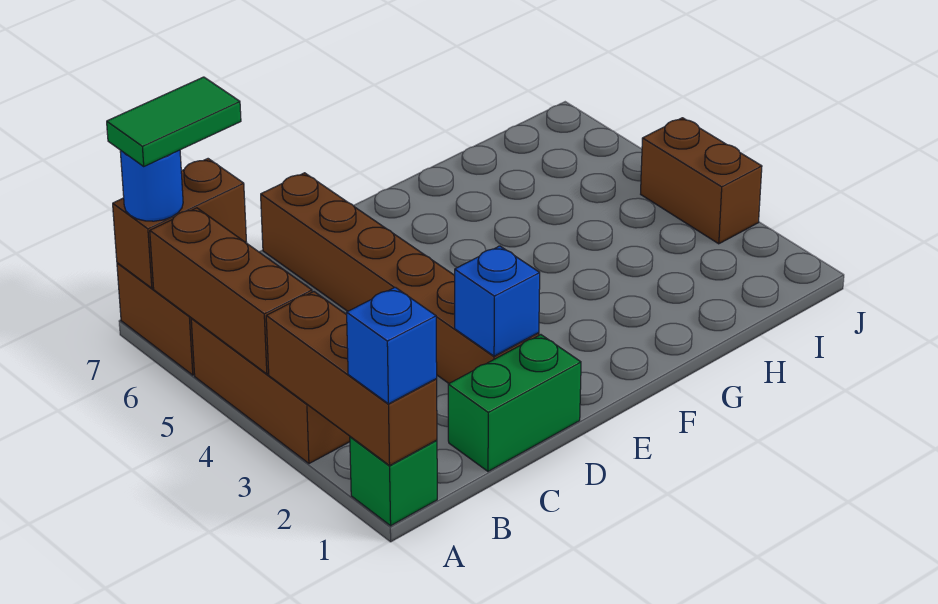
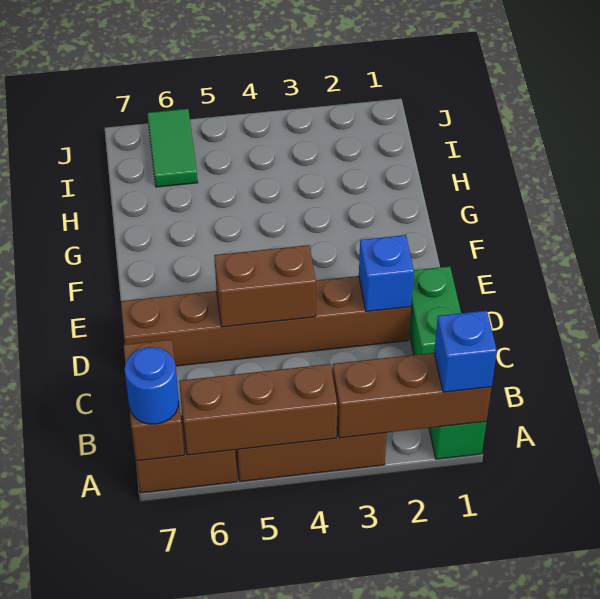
green 1x2 tile [107,77,241,166] -> green 1x2 tile moved to [147,109,197,187]
brown 1x2 brick [641,118,762,244] -> brown 1x2 brick moved to [214,245,316,327]

